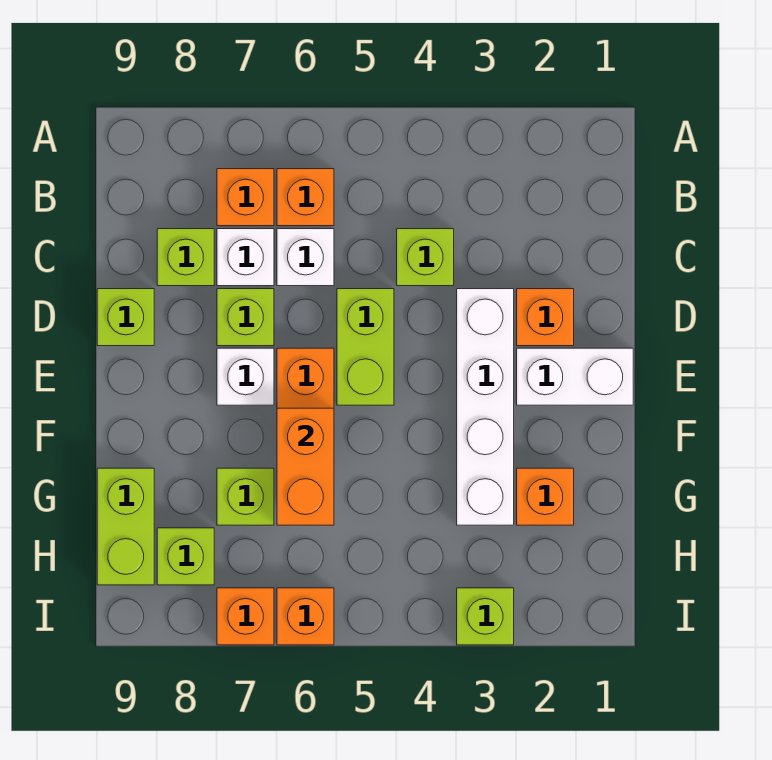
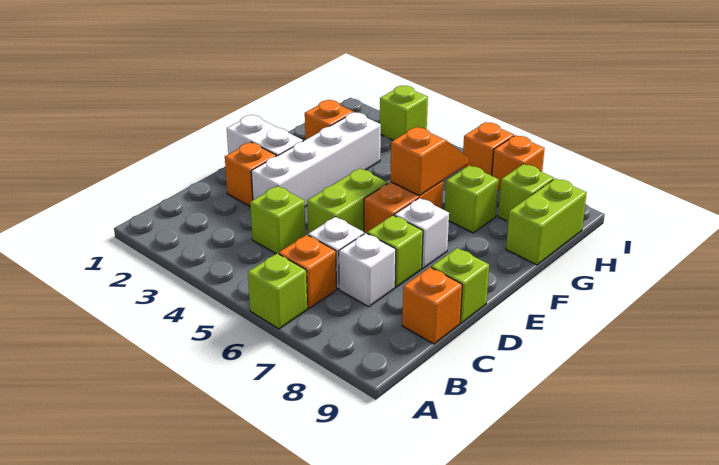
orange 1x1 brick [217,169,274,226] -> orange 1x1 brick moved to [402,267,462,344]
lime 1x1 brick [157,229,214,286] -> lime 1x1 brick moved to [248,253,308,329]
orange 1x2 brick [277,408,334,525] -> orange 1x2 slope [390,127,468,196]

